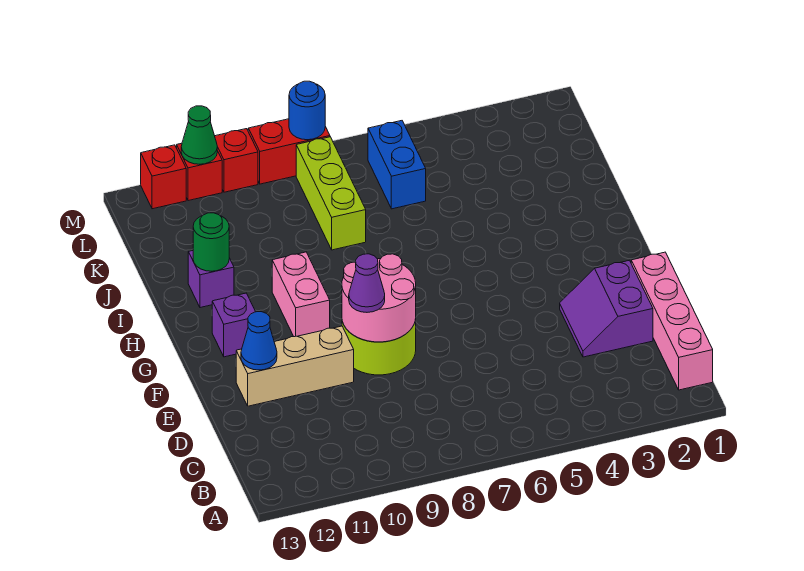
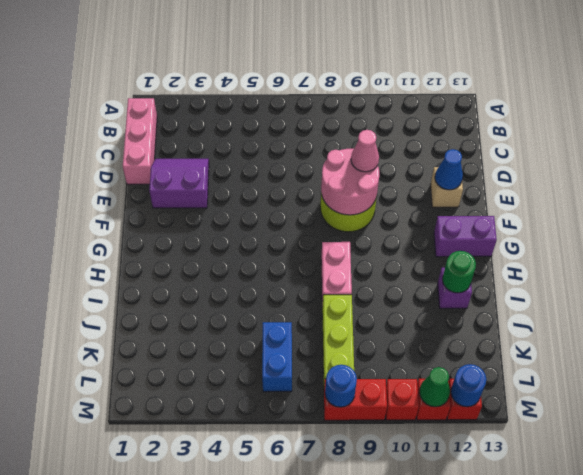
pink 1x4 brick [631,252,713,390] -> pink 1x3 brick [123,98,157,184]
purple 2x2 slope [560,260,653,357] -> purple 2x2 slope turned to [149,159,209,208]
purple 1x1 cone [349,254,385,312] -> pink 1x1 cone [351,130,379,172]
tan 1x3 brick [236,326,354,406] -> tan 1x1 brick [430,167,463,207]
pink 1x2 brick [272,252,330,337] -> pink 1x2 brick moved to [321,242,352,307]
purple 1x1 brick [212,293,255,357] -> purple 1x2 brick [434,216,497,257]
none -> blue 1x1 round brick [451,364,486,407]

